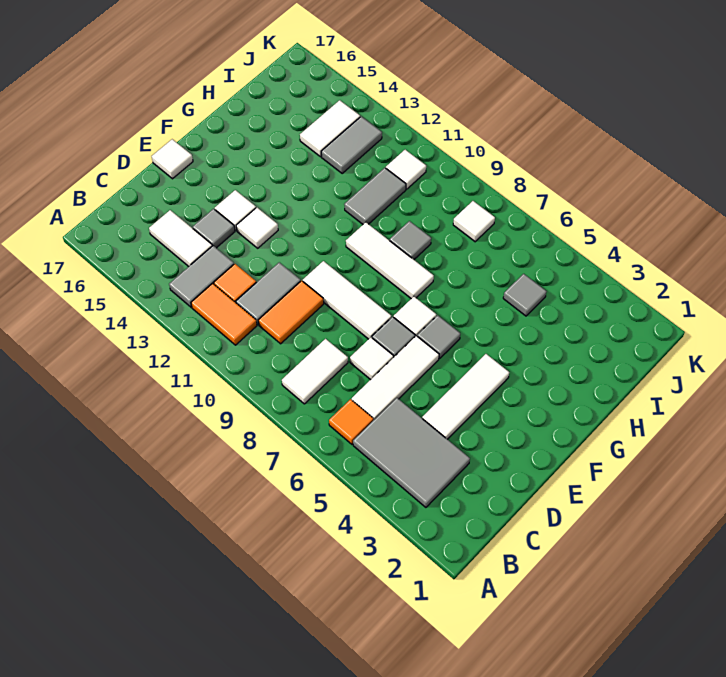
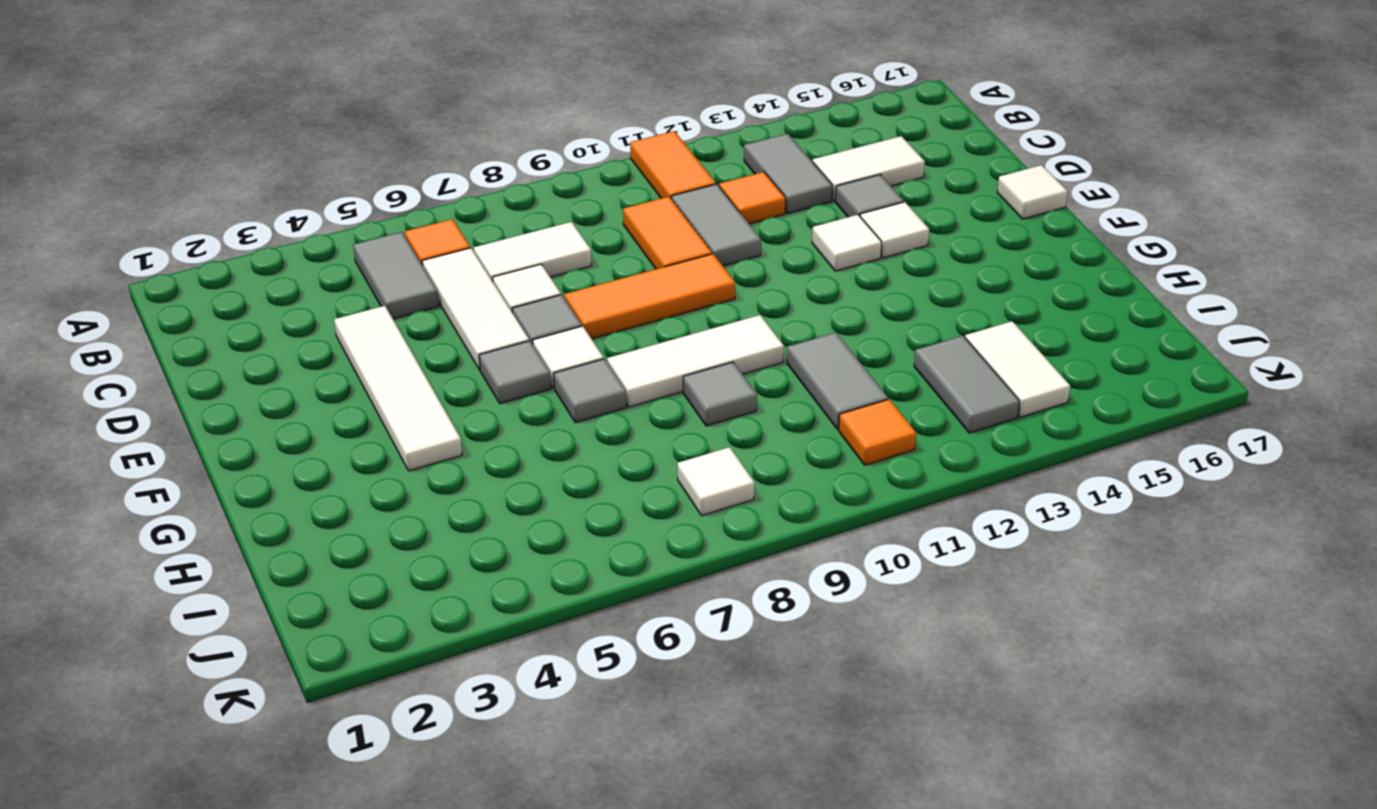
grey 2x3 tile [353,398,470,507] -> grey 1x2 tile [353,232,439,319]
white 1x2 tile [282,339,348,404] -> white 1x2 tile turned to [474,222,592,281]
orange 1x2 tile [191,284,257,345] -> orange 1x2 tile turned to [630,131,716,199]
white 1x3 tile [422,354,509,439] -> white 1x4 tile [334,306,462,471]
white 1x3 tile [303,261,391,339] -> orange 1x3 tile [564,254,735,339]
grey 1x1 tile [503,274,547,316] -> grey 1x1 tile moved to [554,359,627,423]
white 1x1 tile [386,150,426,189] -> orange 1x1 tile [839,399,916,465]

